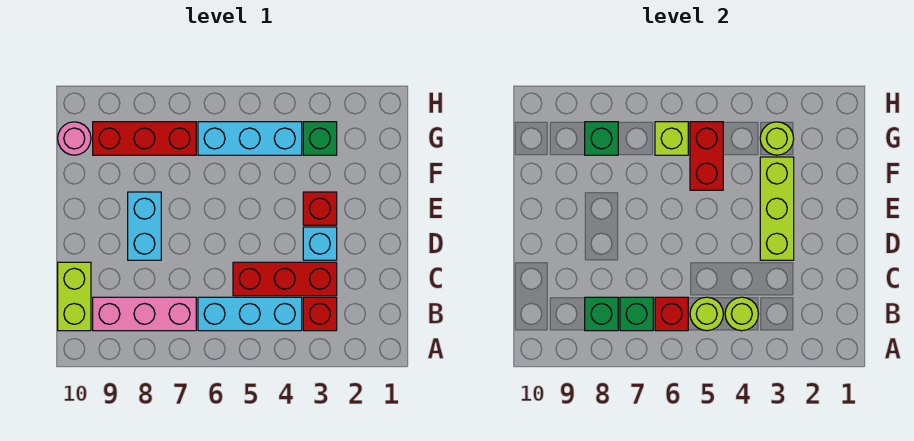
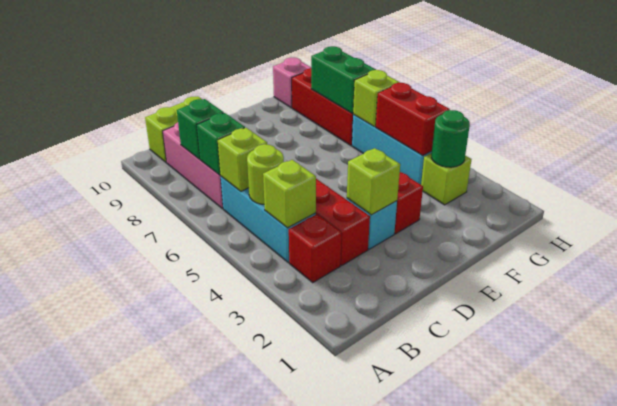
lime 1x1 round brick [725,297,758,331] -> lime 1x1 brick [263,160,316,228]
red 1x1 brick [655,297,688,331] -> lime 1x1 brick [218,128,267,191]
lime 1x3 brick [760,157,794,260] -> lime 1x1 brick [347,148,400,215]
cyan 1x2 brick [128,192,161,260] -> none
red 1x2 brick [690,122,723,190] -> red 1x2 brick turned to [376,83,450,156]
green 1x1 brick [303,122,337,155] -> lime 1x1 brick [421,153,472,205]
lime 1x1 round brick [760,122,794,155] -> green 1x1 round brick [431,110,470,167]
green 1x1 brick [585,122,618,155] -> green 1x2 brick [311,46,376,113]
pink 1x1 round brick [58,122,91,155] -> pink 1x1 brick [273,58,311,108]

